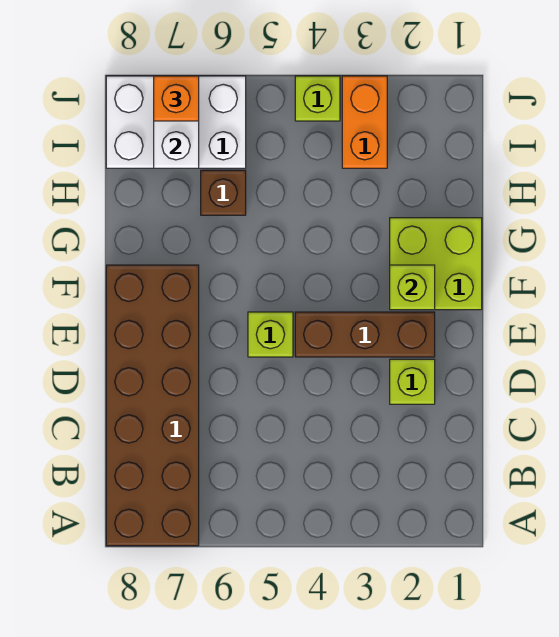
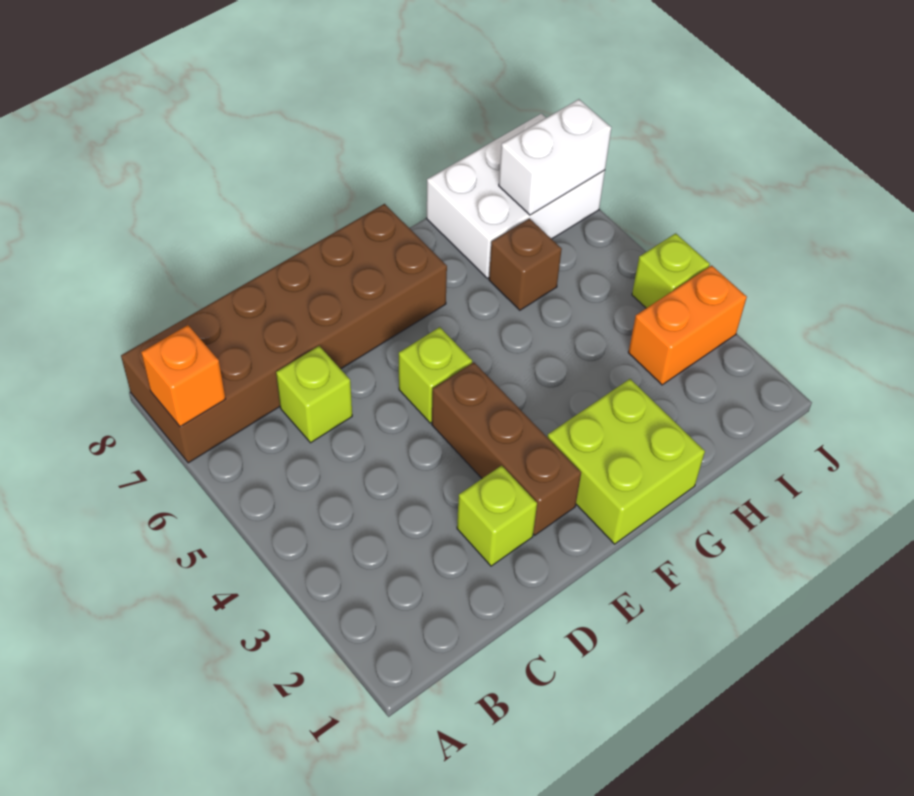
lime 1x1 brick [390,265,435,310] -> lime 1x1 brick moved to [276,346,352,443]
white 2x3 brick [106,76,246,168] -> white 2x3 brick turned to [427,114,605,278]
orange 1x1 brick [154,76,199,121] -> orange 1x1 brick moved to [141,325,225,427]

